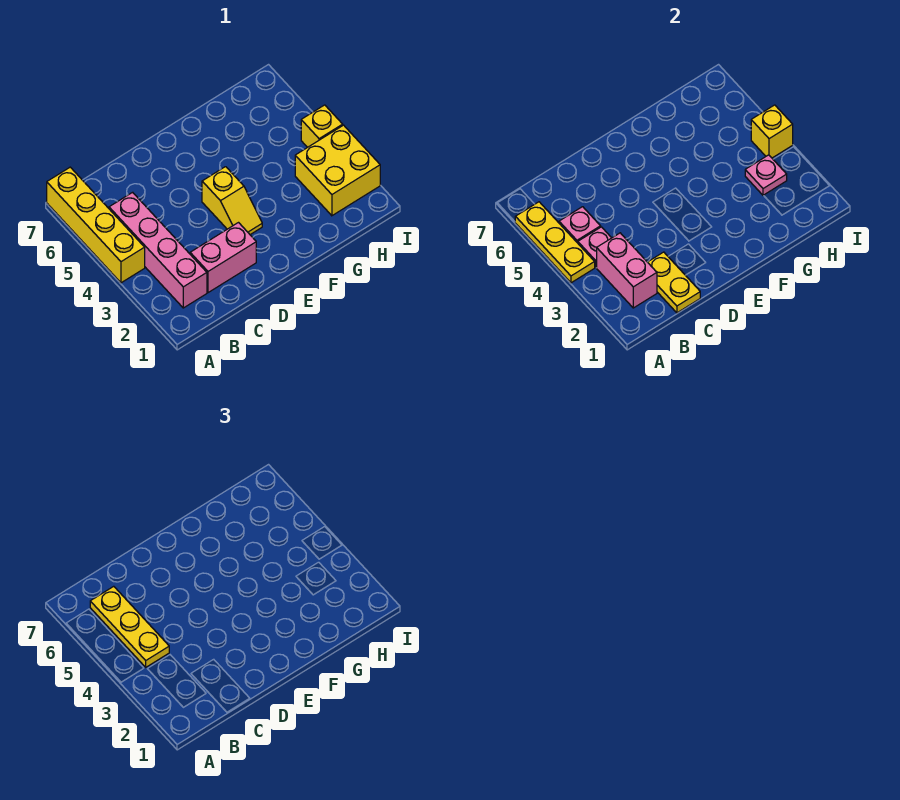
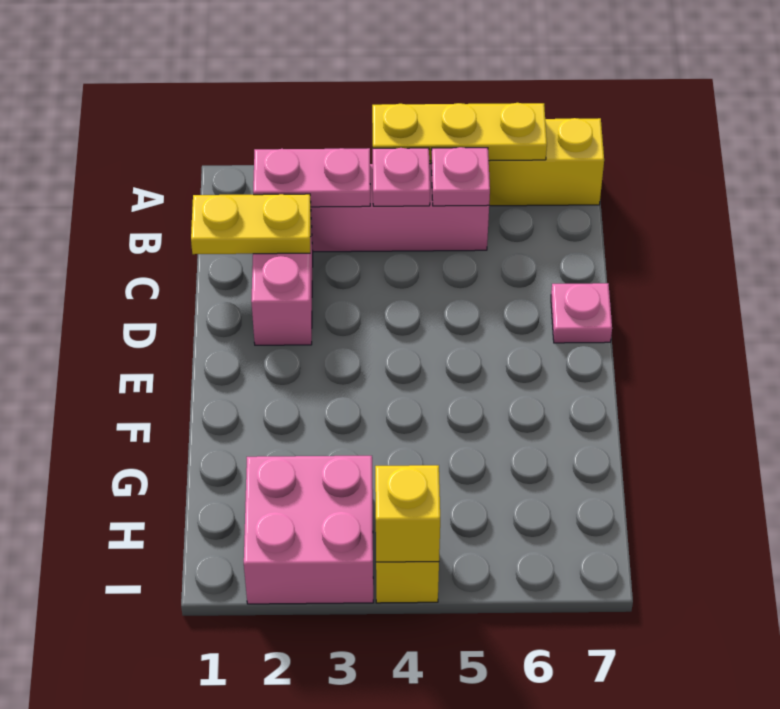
pink 1x2 brick [596,233,657,308] -> pink 1x2 plate [253,148,370,207]
yellow 1x3 plate [90,586,169,667] -> none
yellow 1x2 slope [202,167,262,235] -> none
yellow 2x2 brick [295,125,380,216] -> pink 2x2 brick [244,456,373,604]
pink 1x1 plate [745,155,787,195] -> pink 1x1 plate moved to [551,283,612,343]

